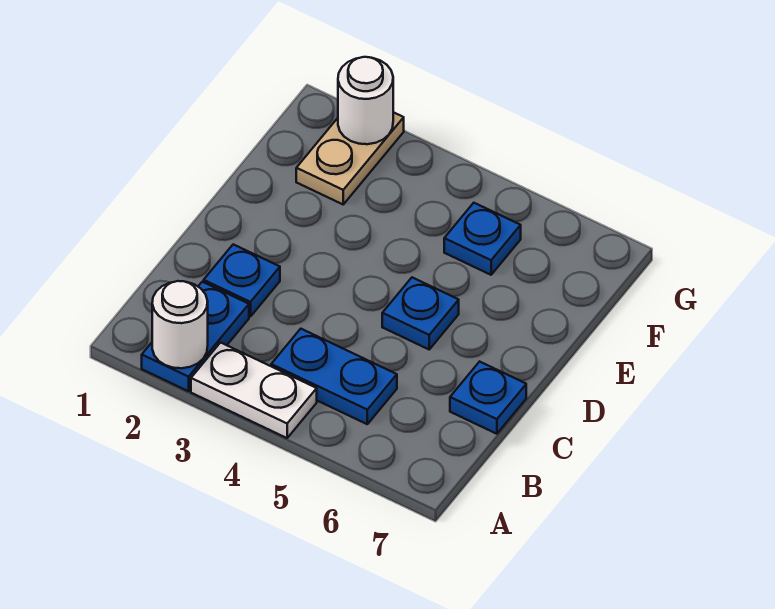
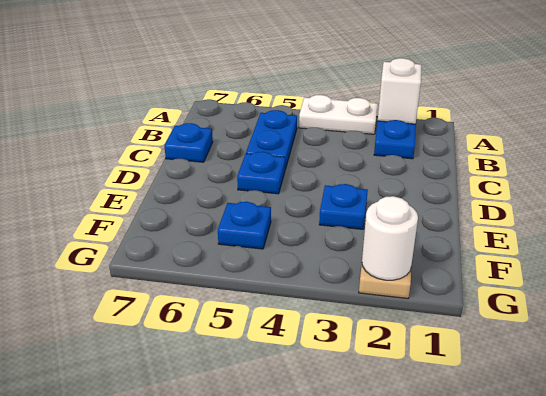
white 1x1 round brick [152,281,208,368] -> white 1x1 brick [378,58,421,124]
blue 1x2 plate [271,329,397,424] -> blue 1x2 plate turned to [246,110,297,169]
blue 1x1 plate [204,244,280,317] -> blue 1x1 plate moved to [319,184,368,229]

